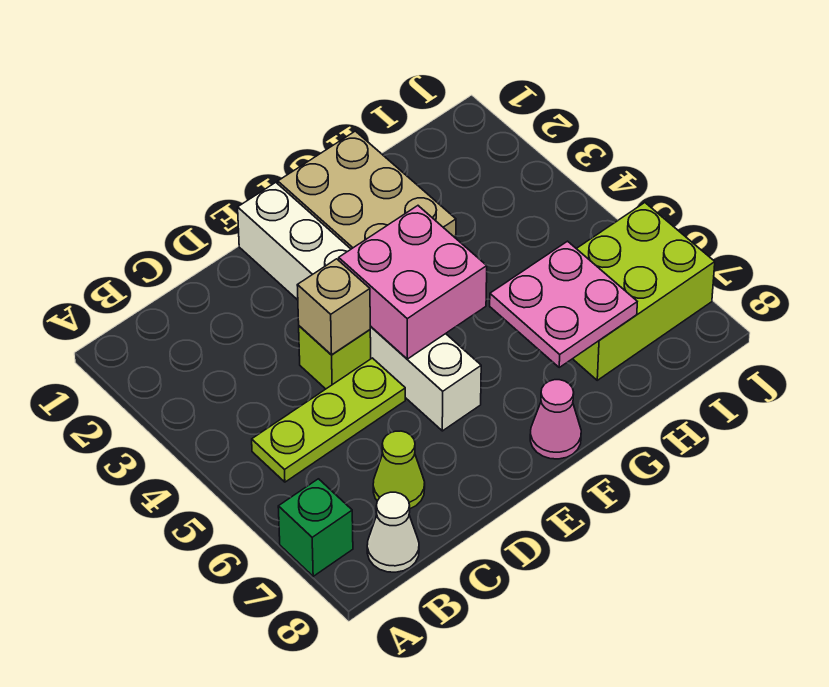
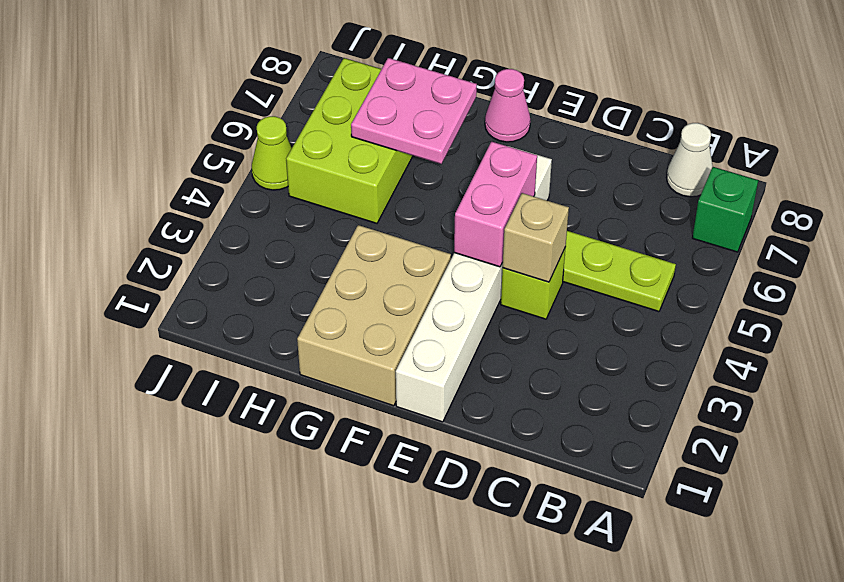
lime 1x1 cone [373,431,425,509] -> lime 1x1 cone moved to [252,116,292,190]
pink 2x2 brick [339,206,487,359] -> pink 1x2 brick [454,142,537,267]
lime 2x3 brick [573,203,715,380] -> lime 2x3 brick turned to [286,58,413,223]

